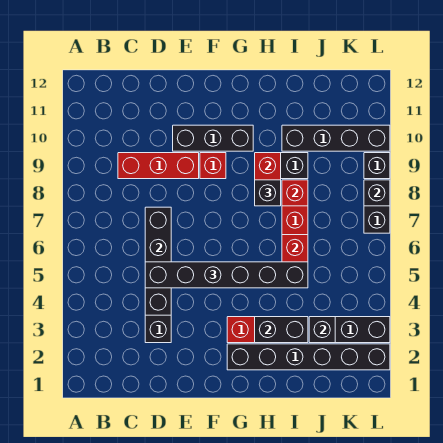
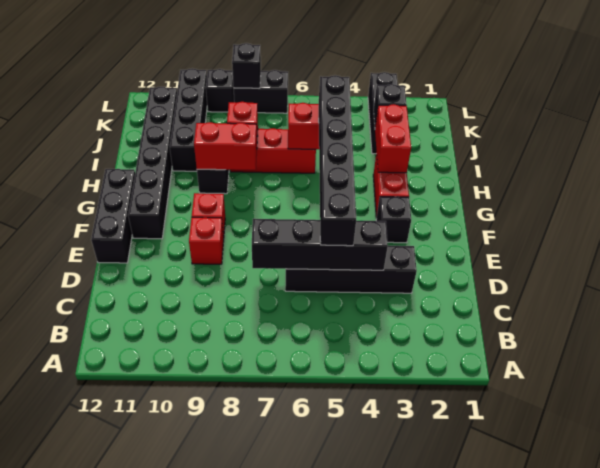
red 1x3 brick [118,153,199,179] -> red 1x1 brick [189,217,224,264]
black 1x3 brick [173,125,253,151] -> black 1x3 brick moved to [91,169,135,263]
black 1x6 brick [227,344,390,370] -> black 1x6 brick moved to [128,87,177,239]
black 1x2 brick [255,317,308,343] -> red 1x2 brick [375,104,411,173]
black 1x1 brick [255,180,281,206] -> black 1x1 brick moved to [376,197,411,243]

